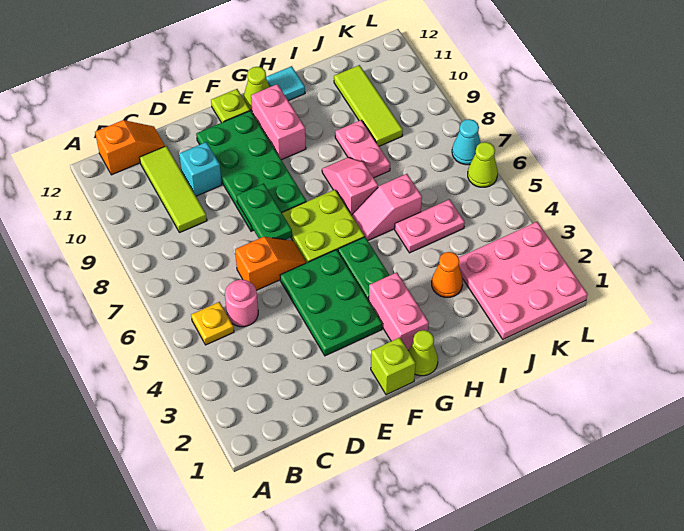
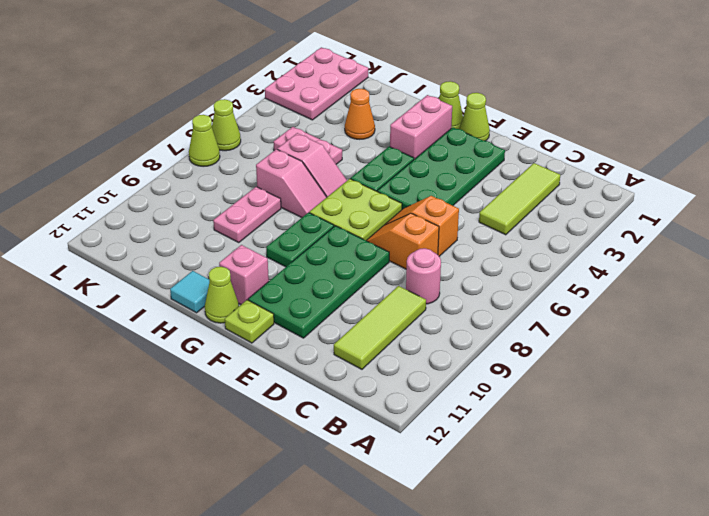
yellow 1x1 plate [191,302,234,345] -> none
orange 1x2 slope [95,120,165,175] -> orange 1x2 slope moved to [366,213,439,269]
pink 1x1 round brick [225,280,258,327] -> pink 1x1 round brick moved to [406,248,441,304]
cyan 1x1 brick [179,142,222,196] -> none
green 2x3 plate [280,250,382,356] -> green 2x4 plate [377,127,505,209]
green 1x2 plate [236,183,292,240] -> green 1x2 plate moved to [266,213,334,267]
lime 1x1 brick [371,338,416,395] -> lime 1x1 cone [460,93,490,141]
pink 1x2 brick [251,84,306,160] -> pink 1x1 brick [219,245,269,305]
pink 1x2 slope [322,157,378,215] -> pink 1x2 slope turned to [256,149,327,218]
pink 3x3 plate [459,222,588,339] -> pink 2x3 plate [265,47,368,120]
lime 1x3 tile [334,65,403,146] -> lime 1x3 tile moved to [479,163,560,235]
cyan 1x1 cone [452,119,481,165] -> lime 1x1 cone [189,115,220,167]

